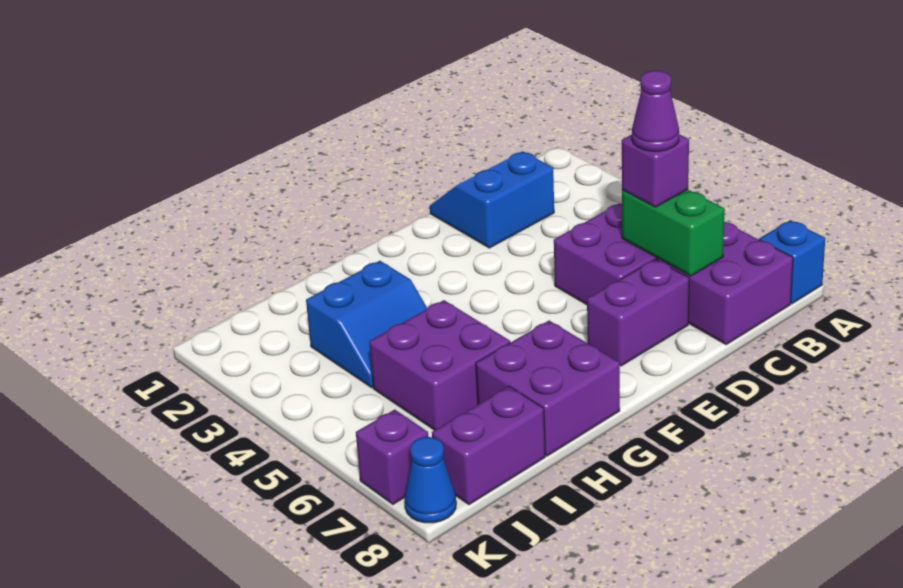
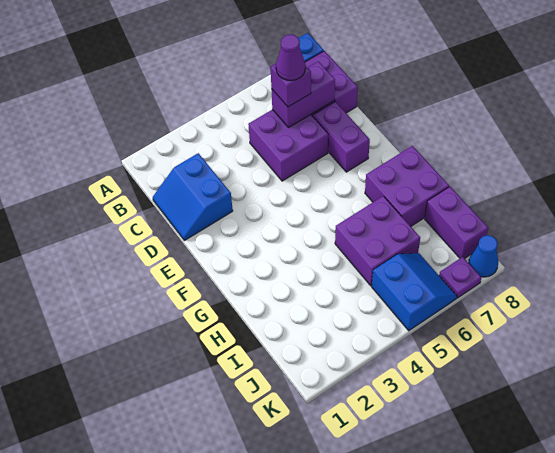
green 1x2 brick [622,190,725,276] -> purple 1x2 brick [271,61,335,128]
blue 2x2 slope [306,261,427,388] -> blue 2x2 slope moved to [372,253,457,331]
purple 1x1 brick [356,410,428,504] -> purple 1x1 plate [439,257,481,298]

